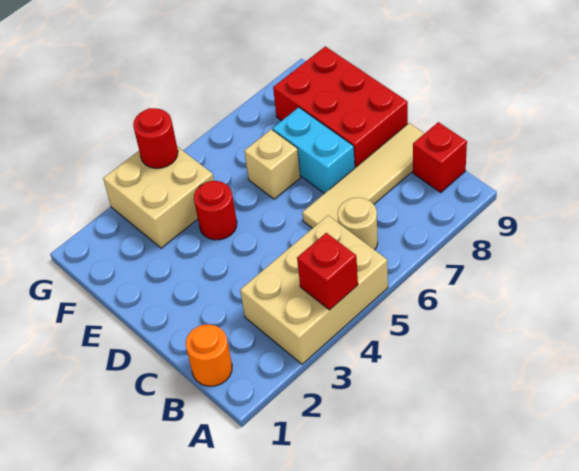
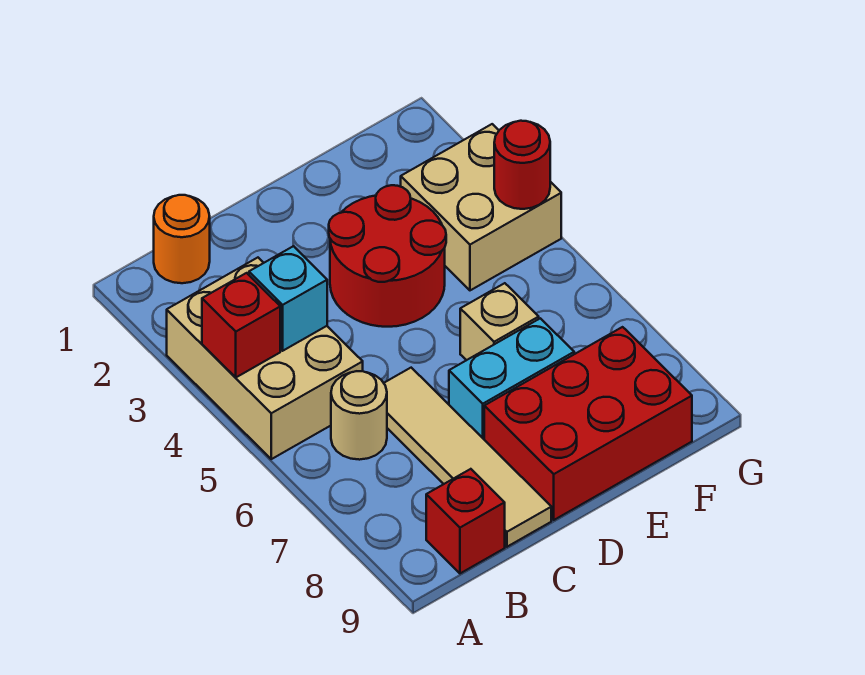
none -> cyan 1x1 brick [249,246,327,351]
red 1x1 round brick [194,181,237,240] -> red 2x2 round brick [329,185,446,327]

